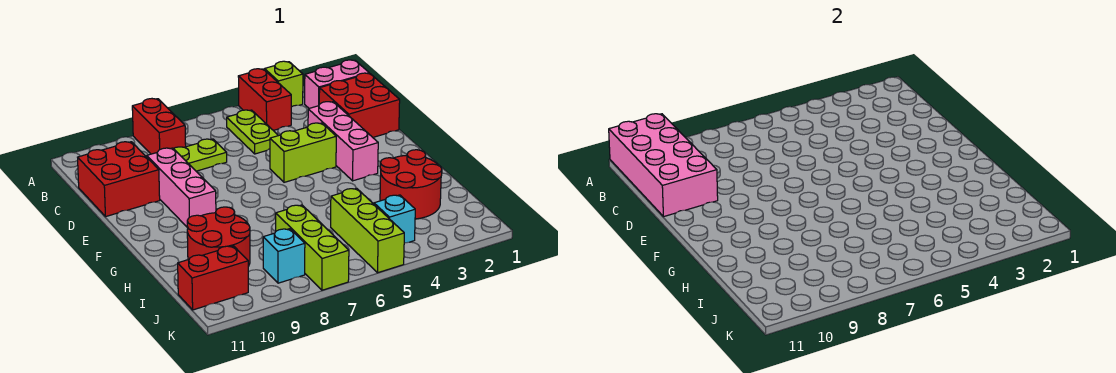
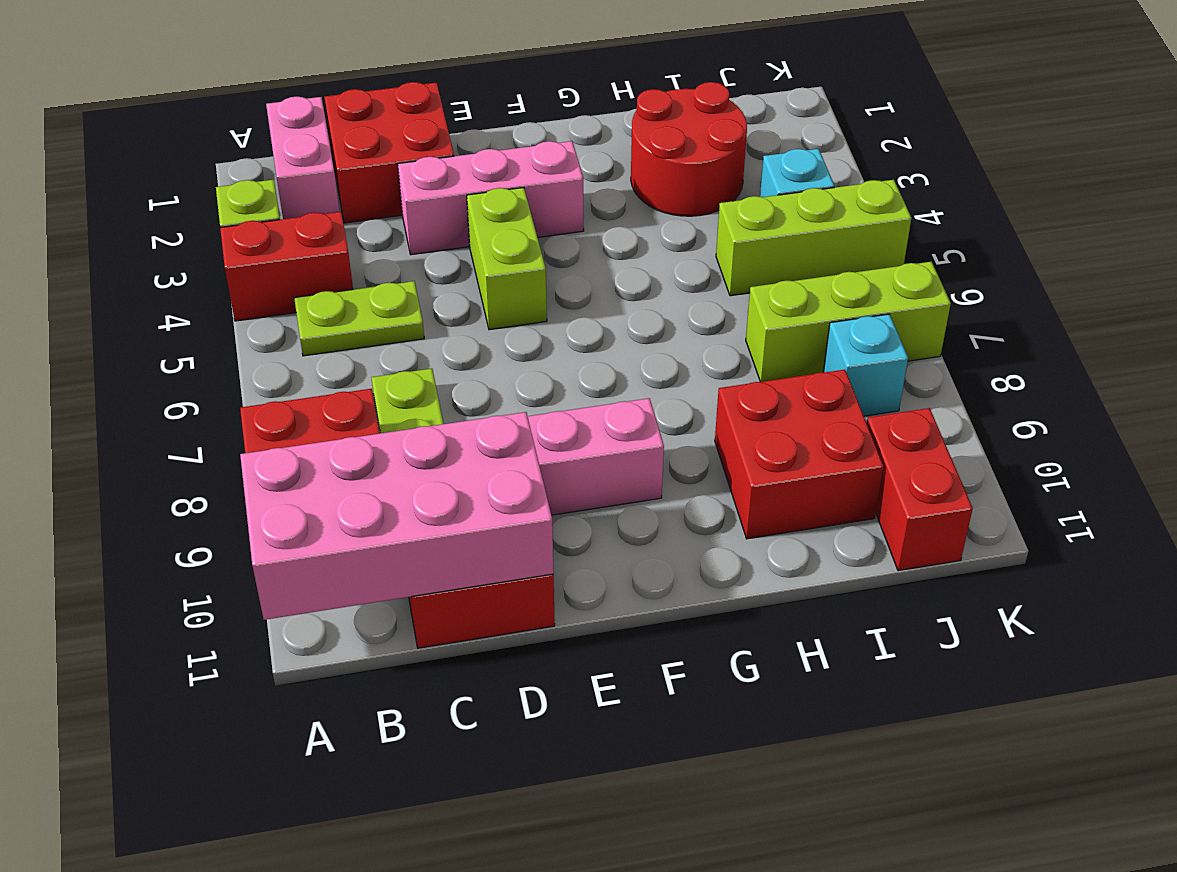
red 2x2 round brick [187,207,250,266] -> red 2x2 brick [715,370,884,539]

